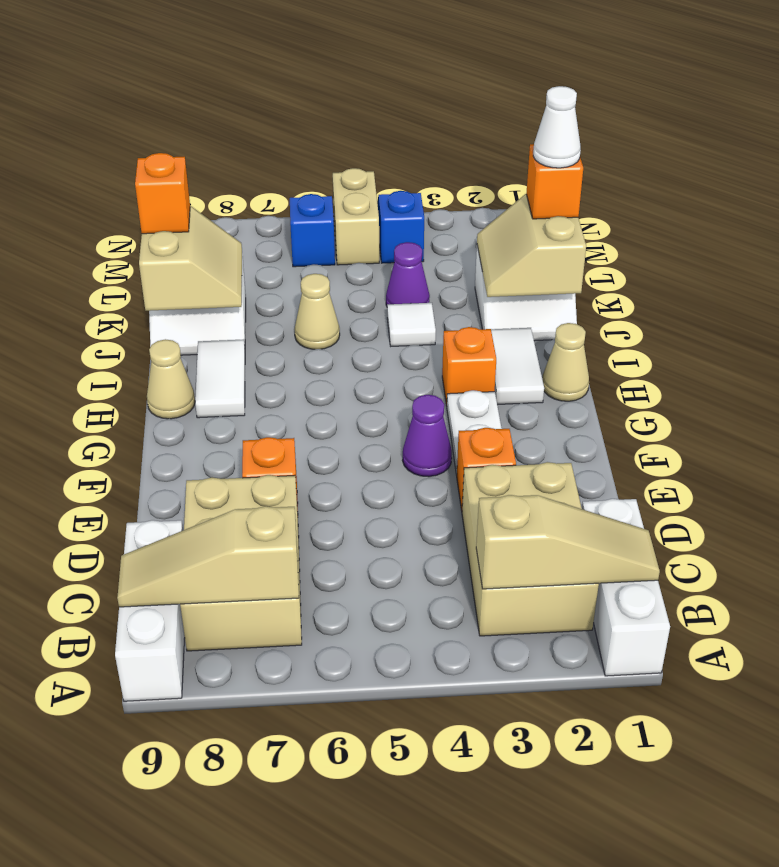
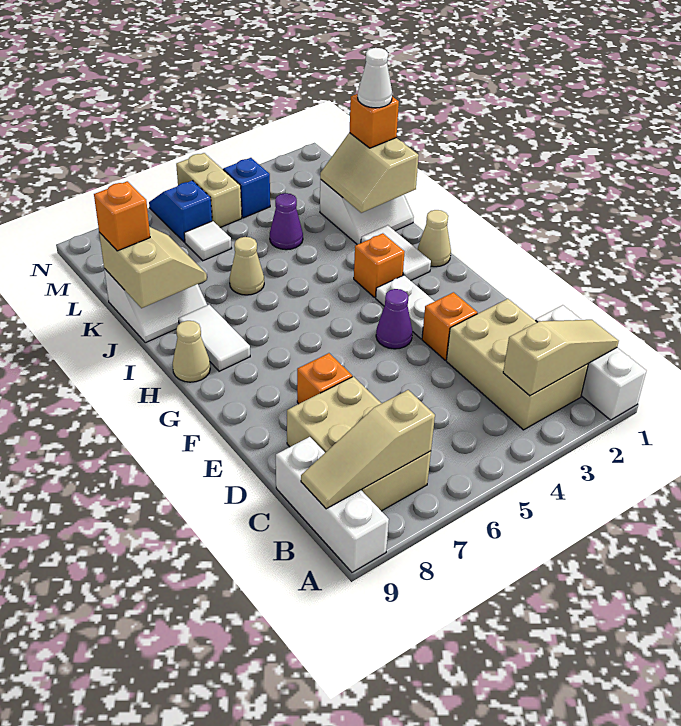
white 1x1 tile [387,303,436,346] -> white 1x1 tile moved to [184,221,232,261]

